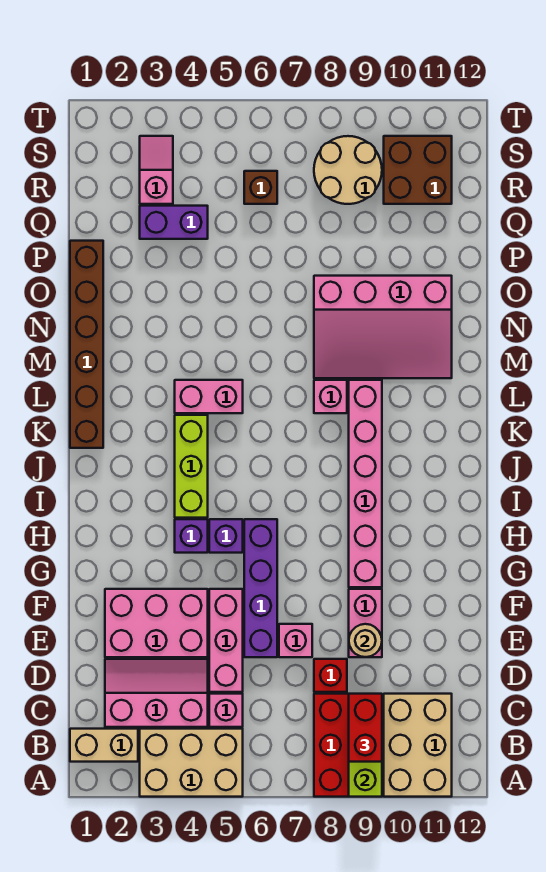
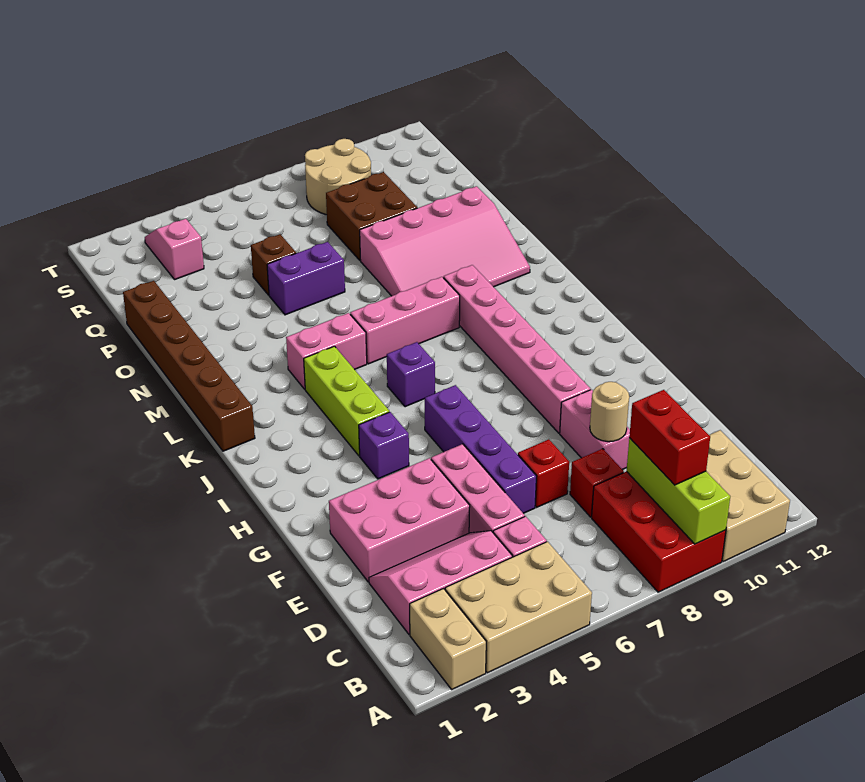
tan 1x2 brick [70,729,138,762] -> tan 1x2 brick turned to [410,589,486,689]
pink 1x1 brick [279,624,312,657] -> red 1x1 brick [518,439,569,507]
purple 1x1 brick [209,519,243,553] -> purple 1x1 brick moved to [387,342,435,407]
pink 1x1 brick [314,380,347,413] -> pink 1x3 brick [350,277,460,364]
purple 1x2 brick [140,206,208,239] -> purple 1x2 brick moved to [267,242,345,315]
brown 1x1 brick [244,171,277,204] -> brown 1x1 brick moved to [251,234,296,295]
brown 2x2 brick [384,136,452,204] -> brown 2x2 brick moved to [326,172,417,260]

